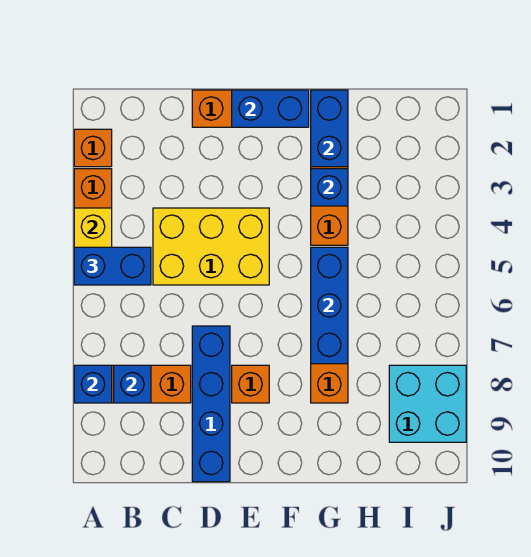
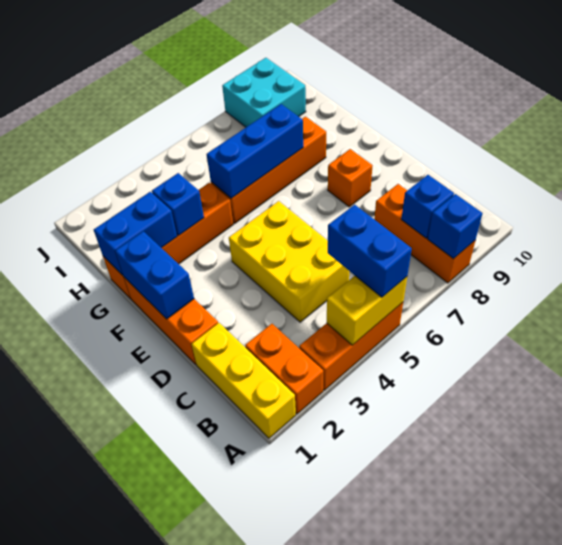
none -> yellow 1x3 brick [191,323,296,438]
orange 1x1 brick [74,129,112,167] -> orange 1x2 brick [245,324,323,414]
blue 1x4 brick [192,326,230,482] -> none

